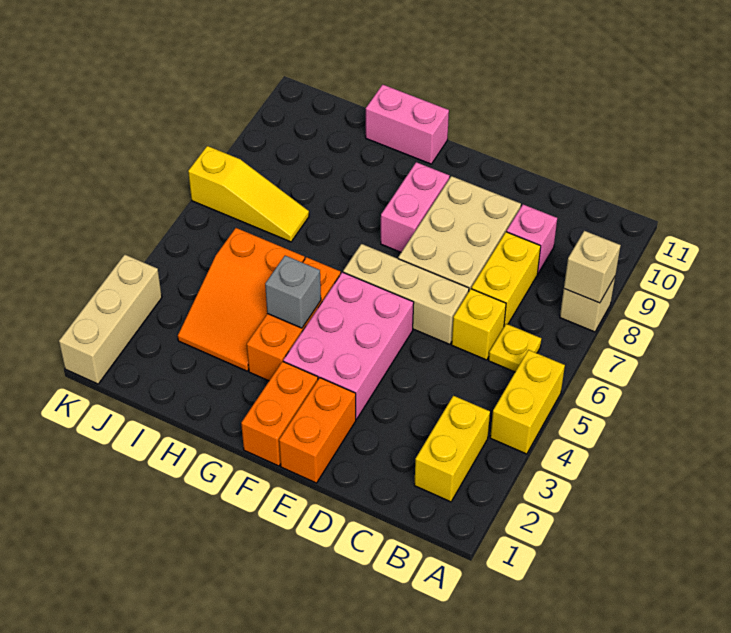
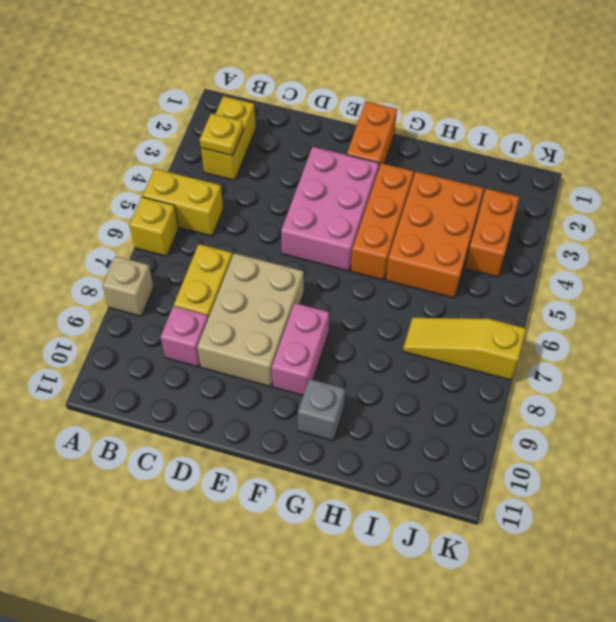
yellow 1x2 brick [490,350,565,454] -> yellow 1x2 brick turned to [143,169,223,236]
tan 1x1 brick [564,231,621,303] -> none
yellow 1x1 plate [489,324,541,372] -> yellow 1x1 plate moved to [200,114,243,156]
yellow 1x1 brick [452,289,506,360] -> yellow 1x1 brick moved to [130,197,178,256]
tan 1x3 brick [343,244,469,344] -> none
orange 1x2 brick [279,378,356,483] -> orange 1x2 brick moved to [465,189,519,277]
grey 1x1 brick [265,256,321,328] -> grey 1x1 brick moved to [298,379,345,441]
pink 1x2 brick [366,85,449,164] -> none
orange 2x3 slope [178,228,305,371] -> orange 2x3 brick [386,172,484,298]
tan 1x3 brick [59,255,162,384] -> none

